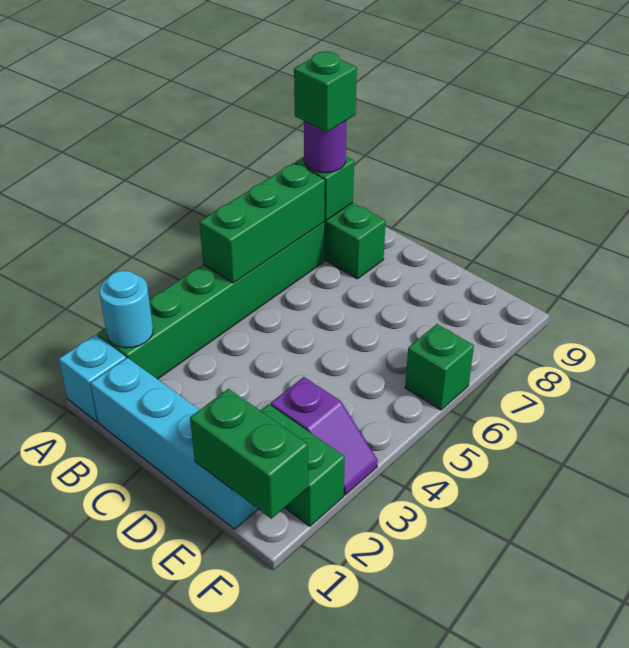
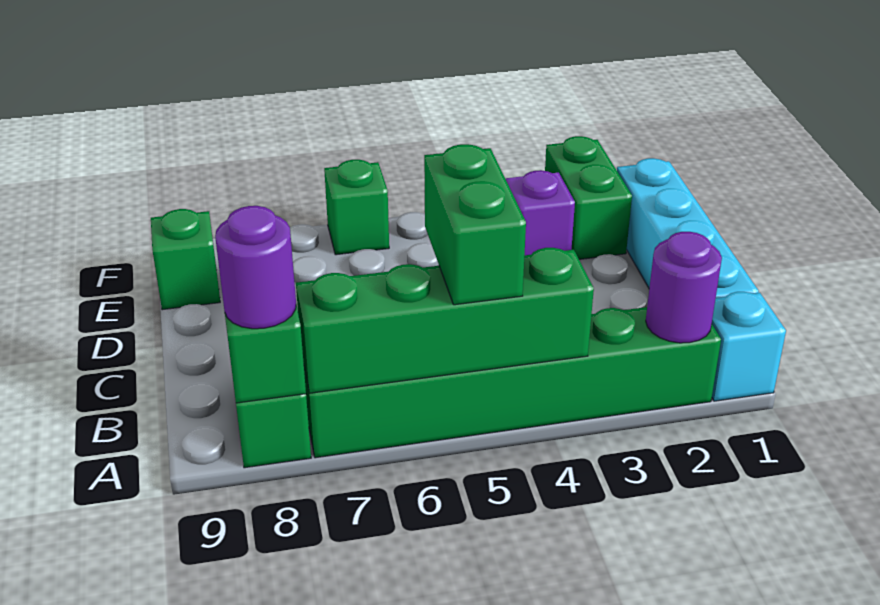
cyan 1x1 round brick [99,271,153,348] -> purple 1x1 round brick [646,232,722,343]
green 1x3 brick [199,163,325,283] -> green 1x4 brick [296,248,594,393]
green 1x1 brick [294,52,357,132] -> green 1x1 brick moved to [151,209,220,310]
green 1x2 brick [190,389,308,519] -> green 1x2 brick moved to [424,144,526,305]

